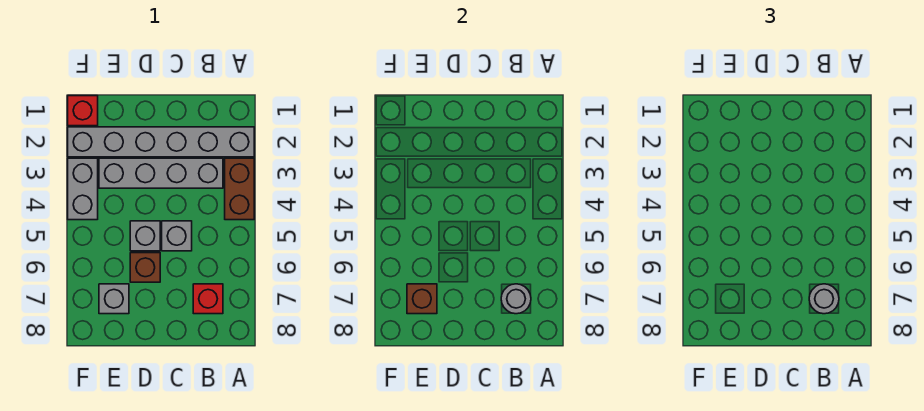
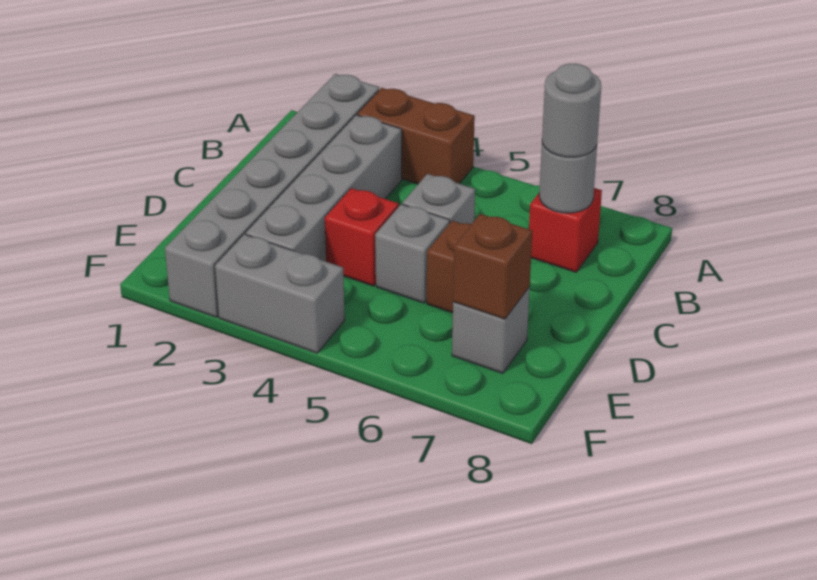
red 1x1 brick [68,96,98,126] -> red 1x1 brick moved to [325,188,399,286]

